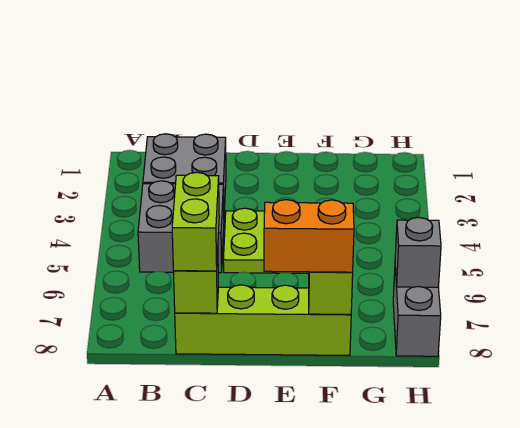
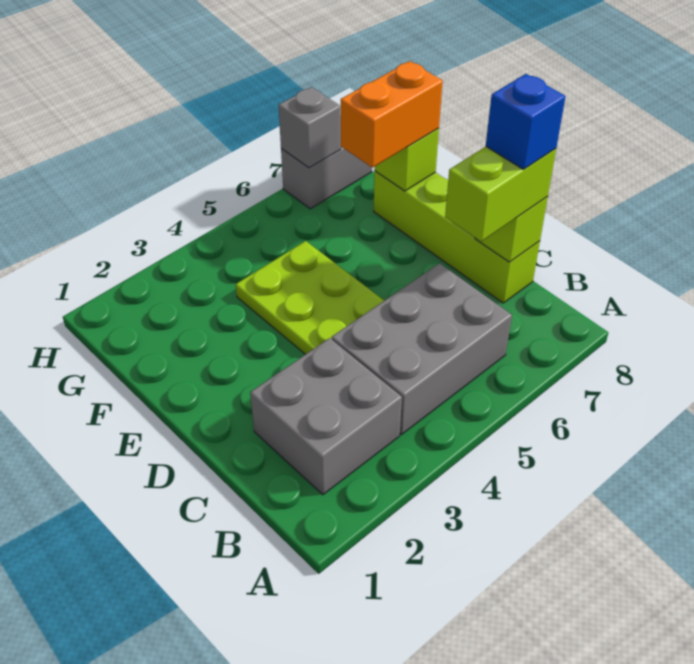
grey 2x2 brick [138,181,224,273] -> grey 2x3 brick [332,263,512,435]
none -> blue 1x1 brick [486,74,566,169]
orange 1x2 brick [264,200,354,272] -> orange 1x2 brick turned to [341,61,443,168]

